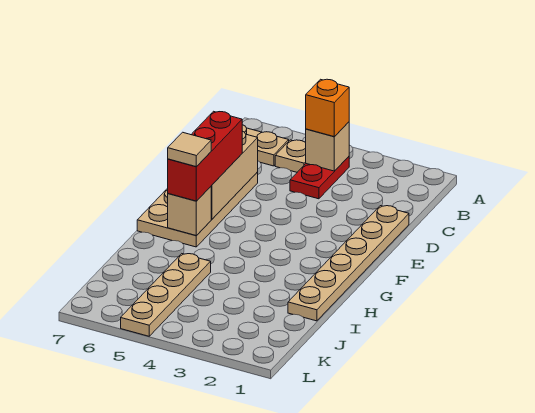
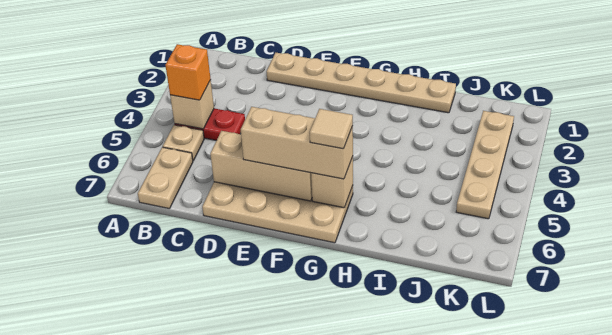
red 1x3 brick [168,111,242,201] -> tan 1x3 brick [241,107,353,179]
tan 1x4 plate [121,254,211,336] -> tan 1x4 plate turned to [456,111,514,219]

